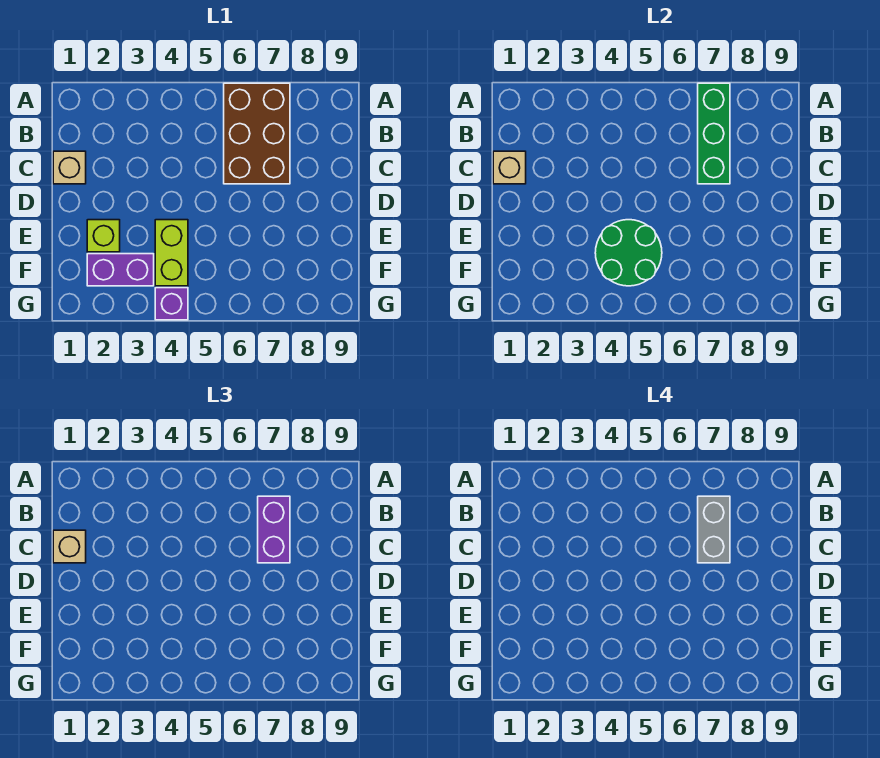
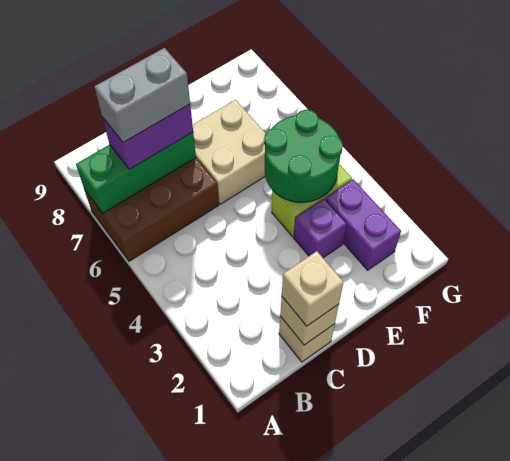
none -> tan 2x2 brick [193,100,266,204]
lime 1x1 brick [87,220,120,252] -> none
purple 1x1 brick [155,288,188,320] -> purple 1x1 brick moved to [294,198,347,258]

